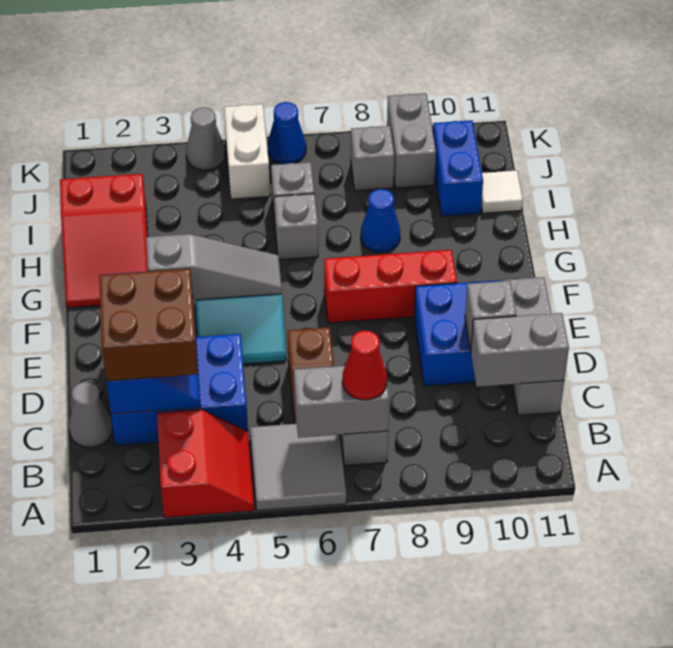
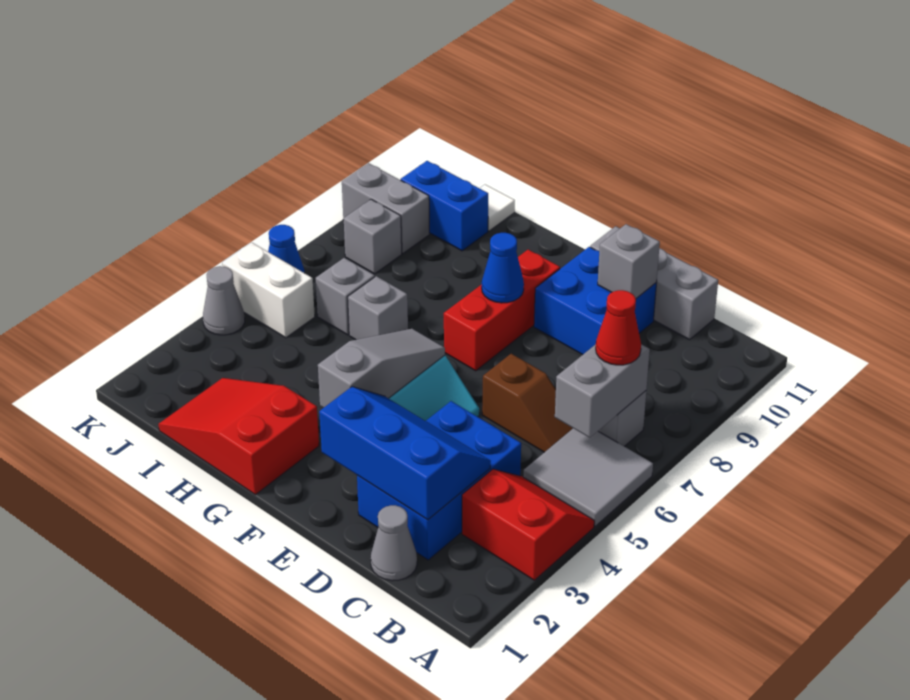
brown 2x2 brick [99,269,198,381] -> none
grey 1x2 brick [471,313,569,387] -> none
red 2x3 slope [60,174,148,308] -> red 2x3 slope turned to [159,378,319,495]
blue 1x1 cone [361,189,400,252] -> blue 1x1 cone moved to [482,233,524,303]

